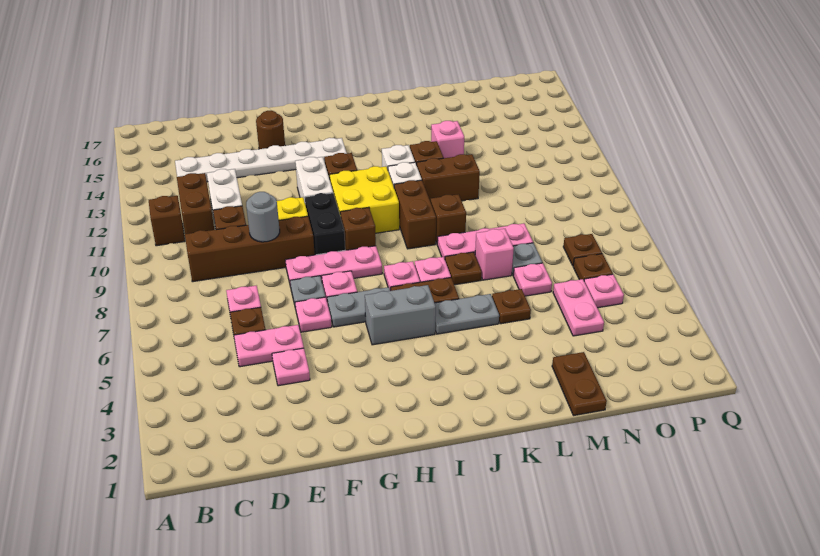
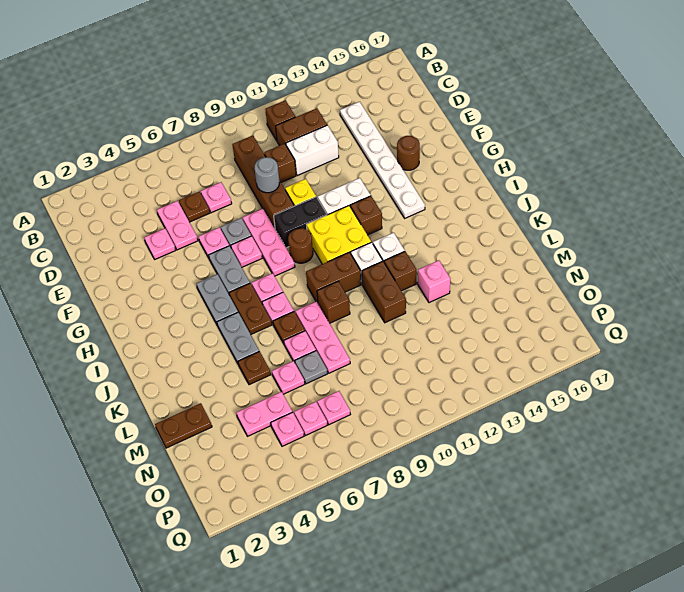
grey 1x2 brick [365,285,436,345] -> grey 1x2 plate [197,274,238,324]
brown 1x1 brick [340,207,376,250] -> brown 1x1 round brick [288,228,313,263]
pink 1x1 brick [475,229,514,280] -> pink 1x1 plate [284,331,316,362]
brown 1x1 plate [573,254,613,280] -> pink 1x1 plate [294,402,327,436]
brown 1x1 plate [563,234,602,265] -> pink 1x1 plate [317,391,350,425]

